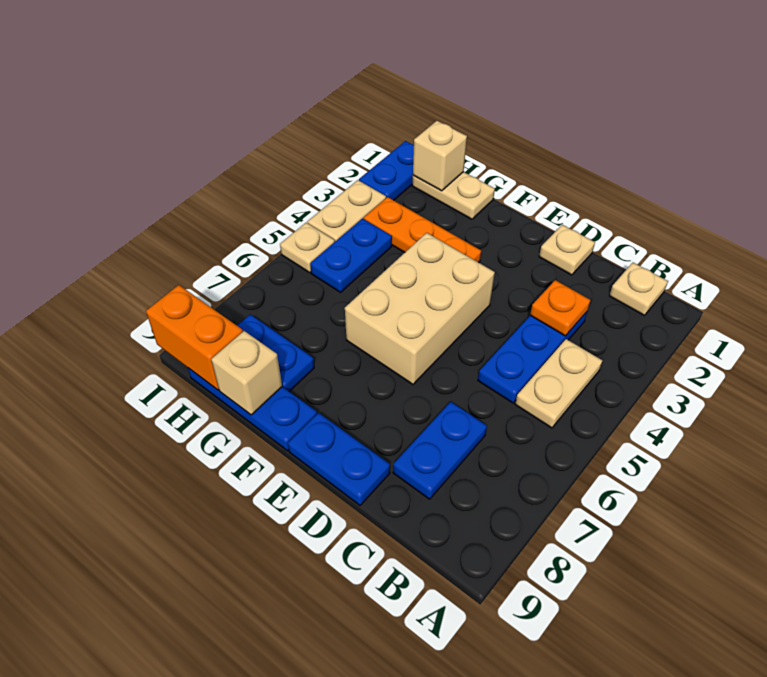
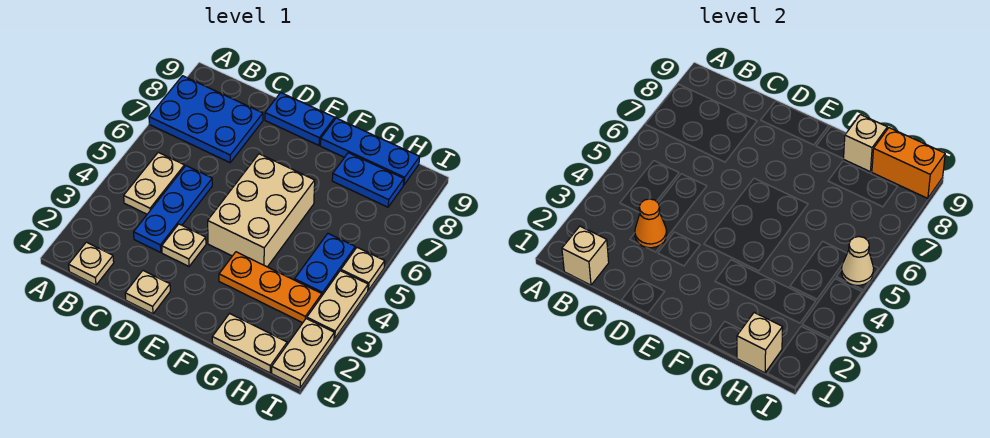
none -> tan 1x1 brick [562,226,609,285]
orange 1x1 plate [530,280,590,336] -> orange 1x1 cone [635,199,667,248]
blue 1x2 plate [393,402,487,499] -> blue 2x3 plate [149,76,263,163]
none -> tan 1x1 plate [162,224,206,266]
blue 1x2 plate [359,141,414,200] -> tan 1x2 plate [272,319,334,388]
none -> tan 1x1 cone [841,237,874,285]

